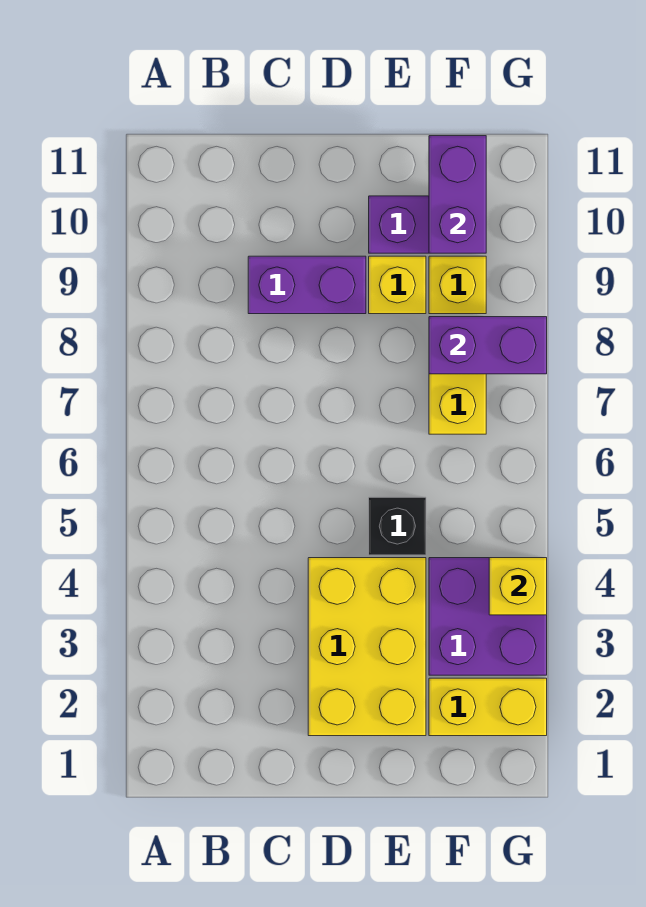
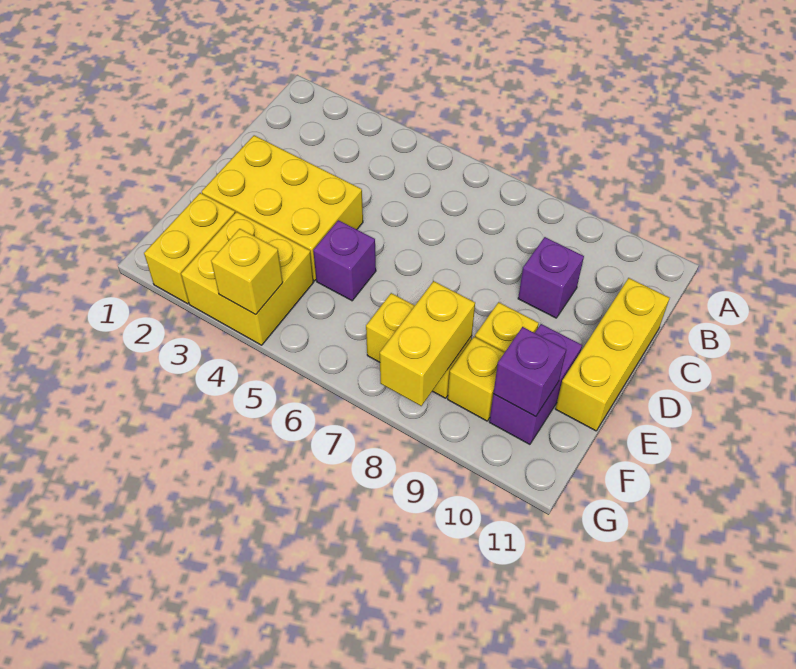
purple 1x2 brick [248,256,366,314] -> purple 1x1 brick [518,237,584,318]
none -> yellow 1x3 brick [556,278,670,431]
black 1x1 brick [369,497,426,555] -> purple 1x1 brick [313,220,376,301]
purple 2x2 brick [429,558,547,675] -> yellow 2x2 brick [181,212,314,345]
purple 1x2 brick [429,317,547,374] -> yellow 1x2 brick [380,281,475,406]
purple 1x2 brick [429,136,486,253] -> purple 1x1 brick [493,327,566,417]

